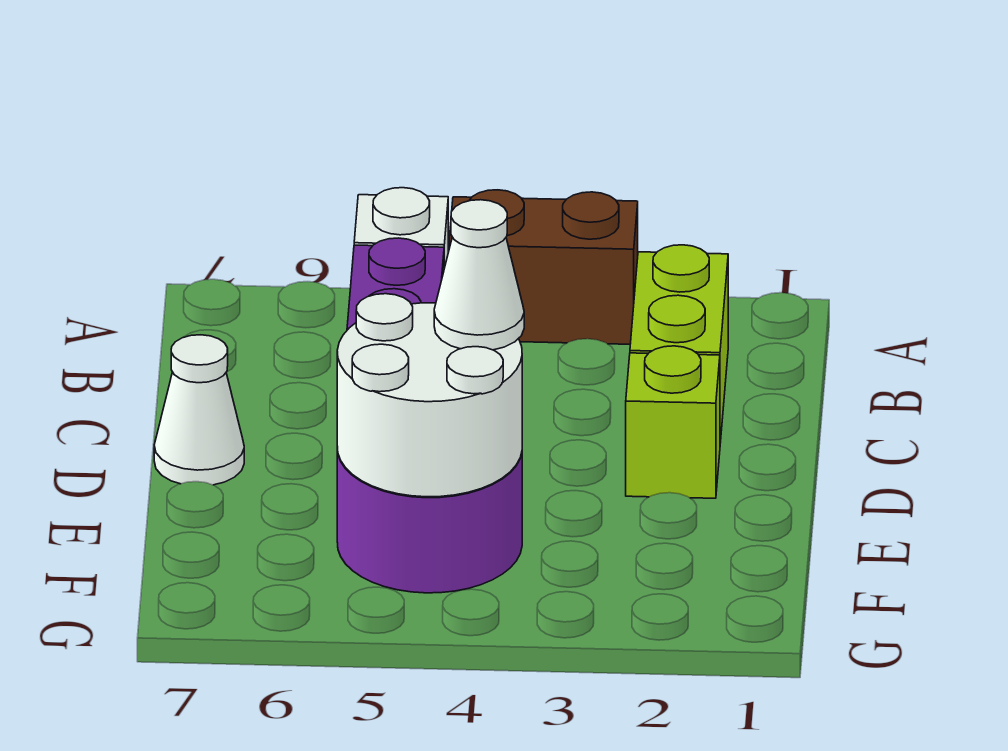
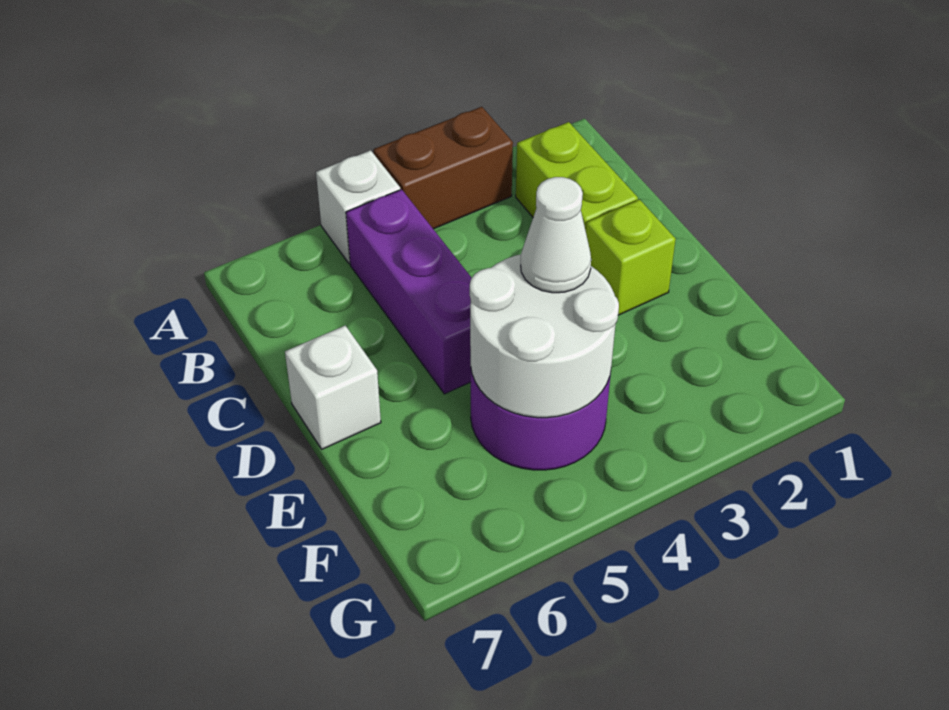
white 1x1 cone [154,335,244,485] -> white 1x1 brick [285,326,381,449]

